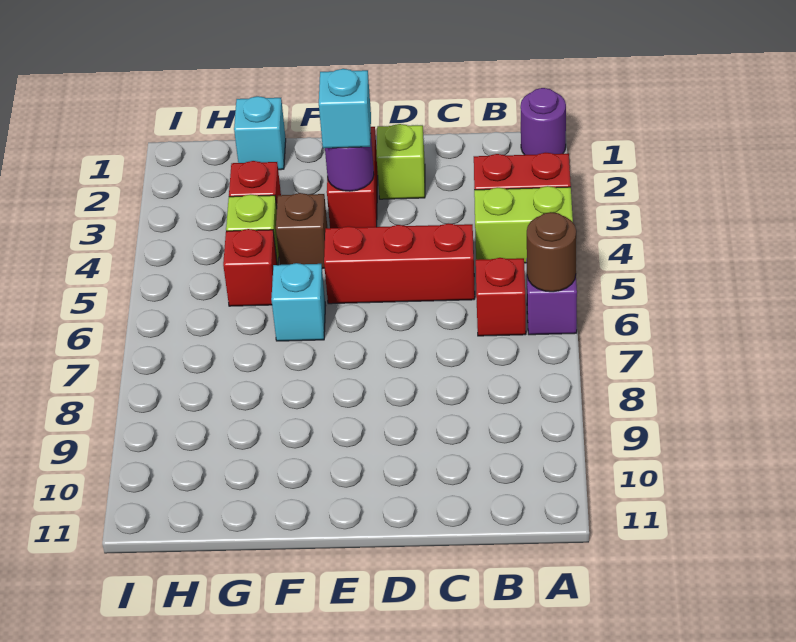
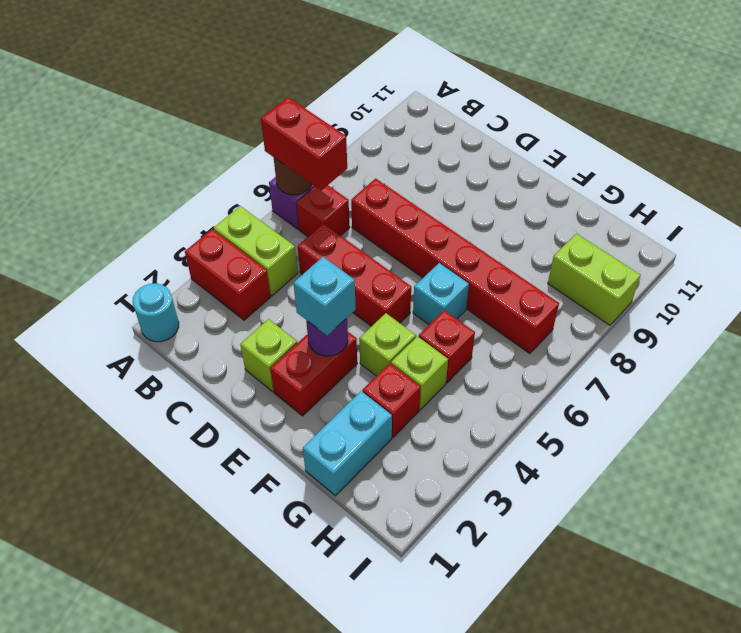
purple 1x1 round brick [520,88,566,155] -> cyan 1x1 round brick [133,283,179,342]
none -> red 1x2 brick [261,97,347,190]
none -> red 1x6 brick [351,178,559,354]
brown 1x1 brick [276,193,327,269] -> lime 1x1 brick [359,313,416,376]
cyan 1x1 brick [234,96,286,170] -> cyan 1x2 brick [303,391,392,496]
none -> lime 1x2 brick [548,234,640,325]

